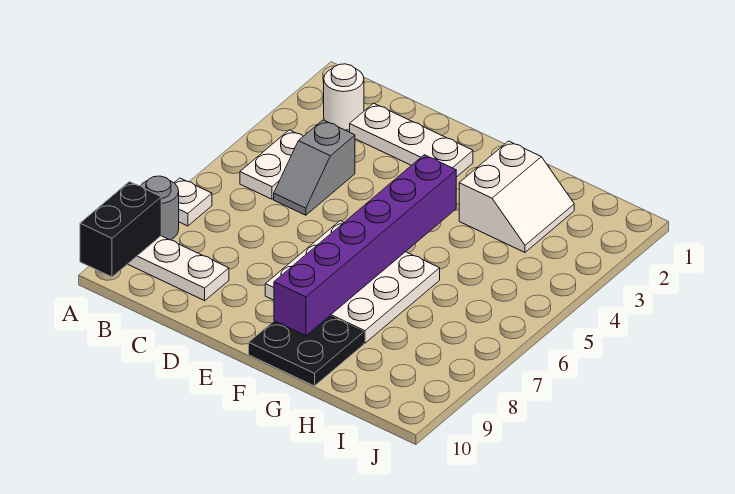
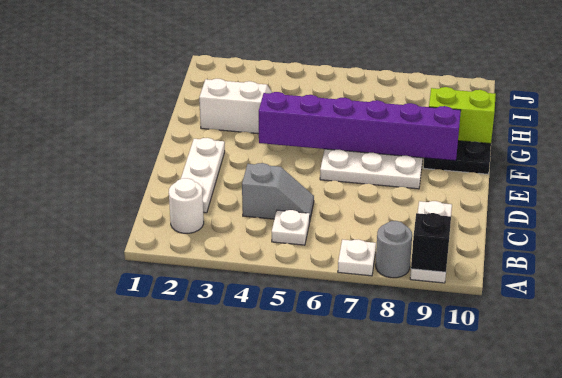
black 1x2 brick [80,182,161,277] -> black 1x1 brick [411,213,451,272]
white 1x2 plate [240,130,303,199] -> white 1x1 plate [272,210,310,245]
none -> lime 1x2 brick [429,87,496,144]

